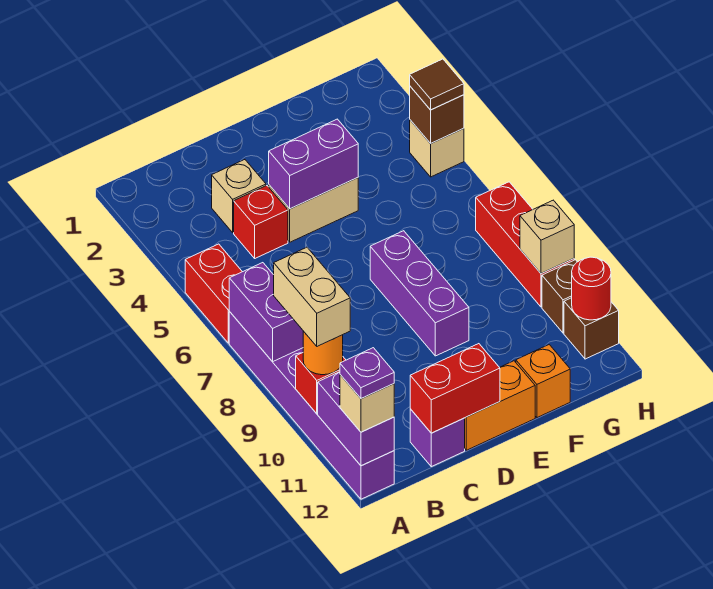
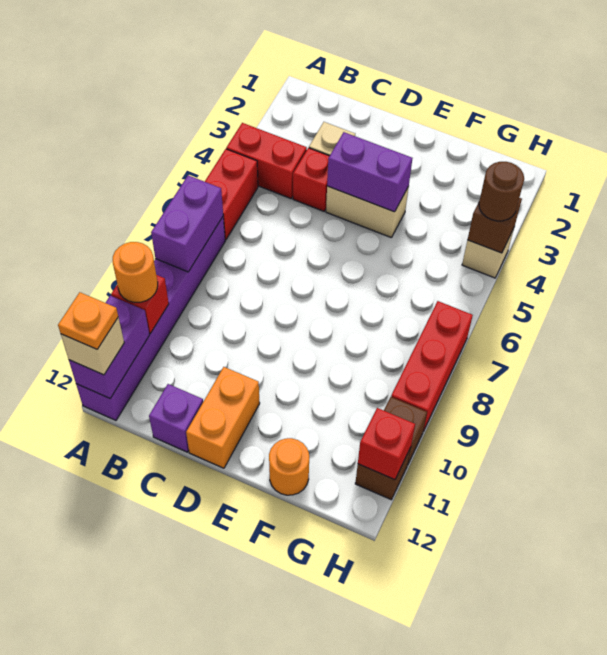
tan 1x2 brick [274,247,350,346] -> none
purple 1x1 plate [340,348,394,399] -> orange 1x1 plate [58,292,118,349]
red 1x2 brick [410,344,500,433] -> red 1x2 brick moved to [226,123,307,199]
orange 1x2 brick [465,361,535,450] -> orange 1x2 brick turned to [186,367,260,468]
purple 1x3 brick [370,231,469,356] -> none
orange 1x1 brick [516,345,570,418] -> orange 1x1 round brick [269,438,309,495]
brown 1x1 tile [410,59,464,110] -> brown 1x1 round brick [479,162,524,221]
tan 1x1 brick [520,200,574,274] -> none
red 1x1 round brick [572,257,611,320] -> red 1x1 brick [358,408,415,480]

